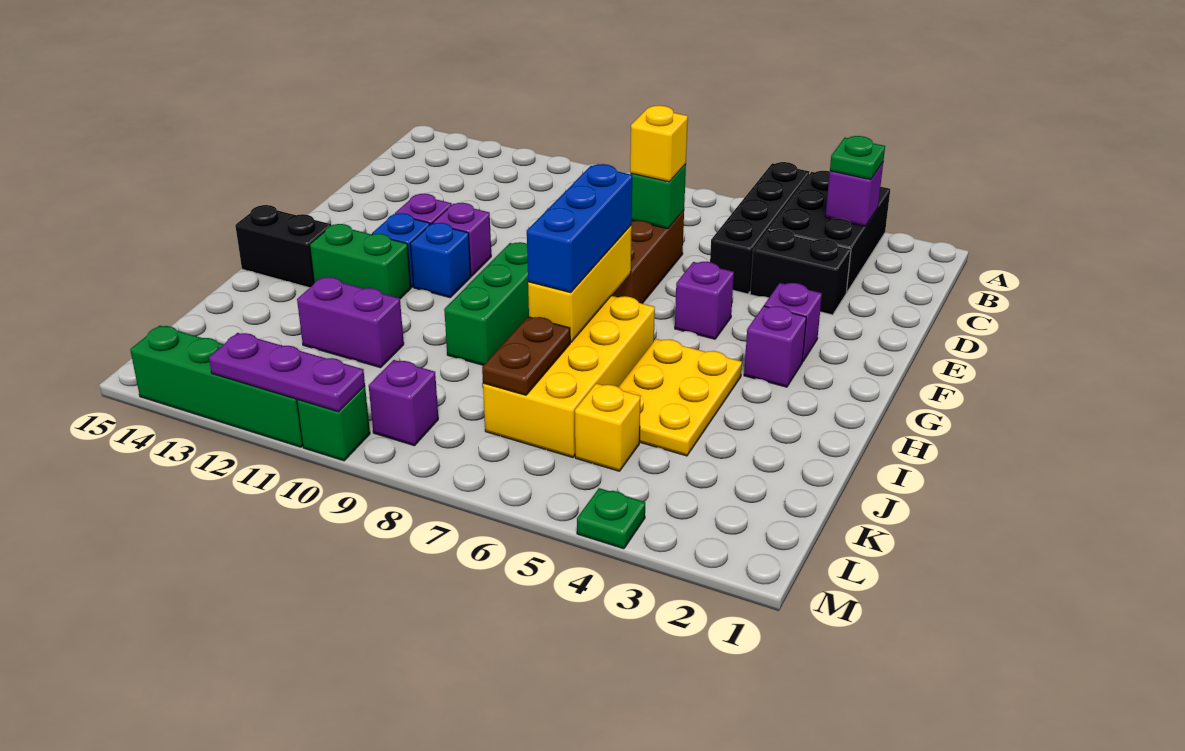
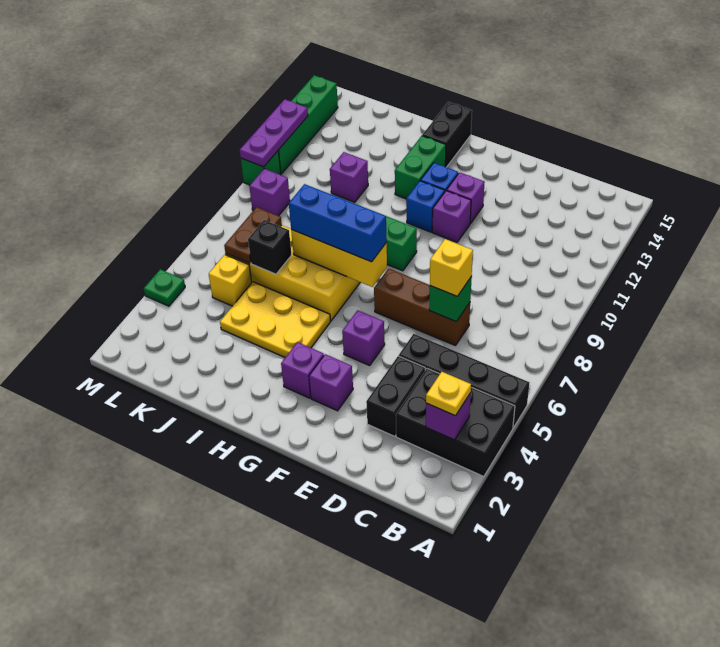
green 1x1 plate [830,136,885,180] -> yellow 1x1 plate [426,372,471,416]
none -> black 1x1 brick [248,220,292,274]
brown 1x2 plate [482,317,570,395] -> brown 1x2 plate turned to [224,207,282,263]
purple 1x2 brick [297,277,404,368] -> purple 1x1 brick [330,152,368,202]

